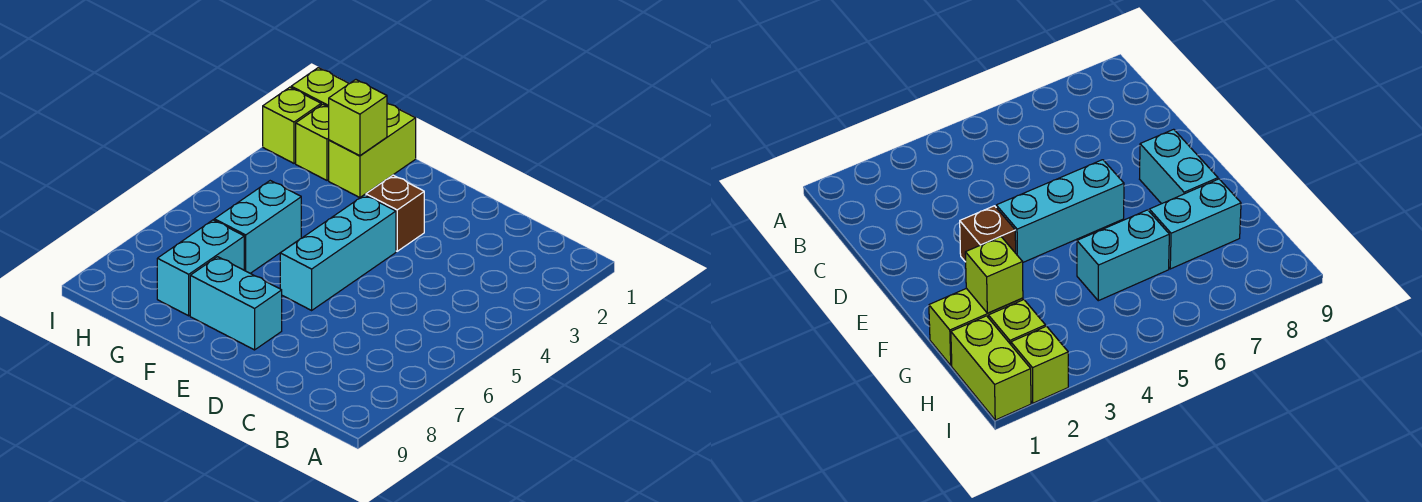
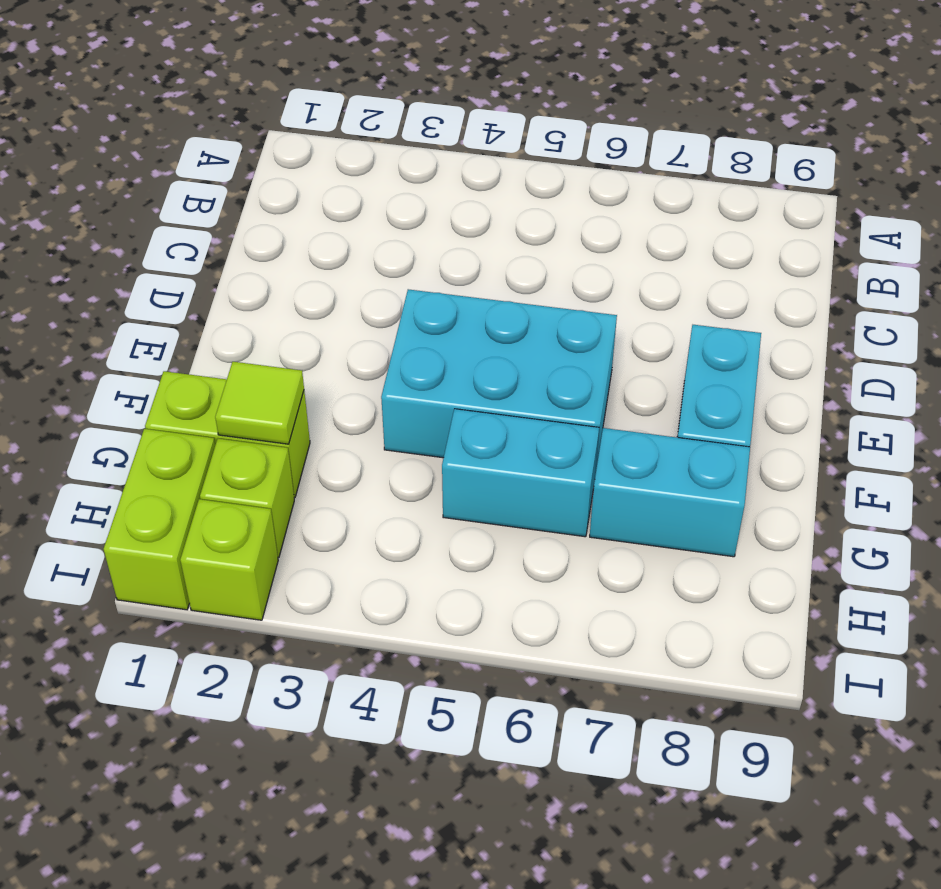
brown 1x1 brick [366,175,424,251] -> none
cyan 1x3 brick [280,195,396,310] -> cyan 2x3 brick [381,289,617,475]
lime 1x1 brick [329,80,387,156] -> lime 1x1 tile [215,362,304,444]

